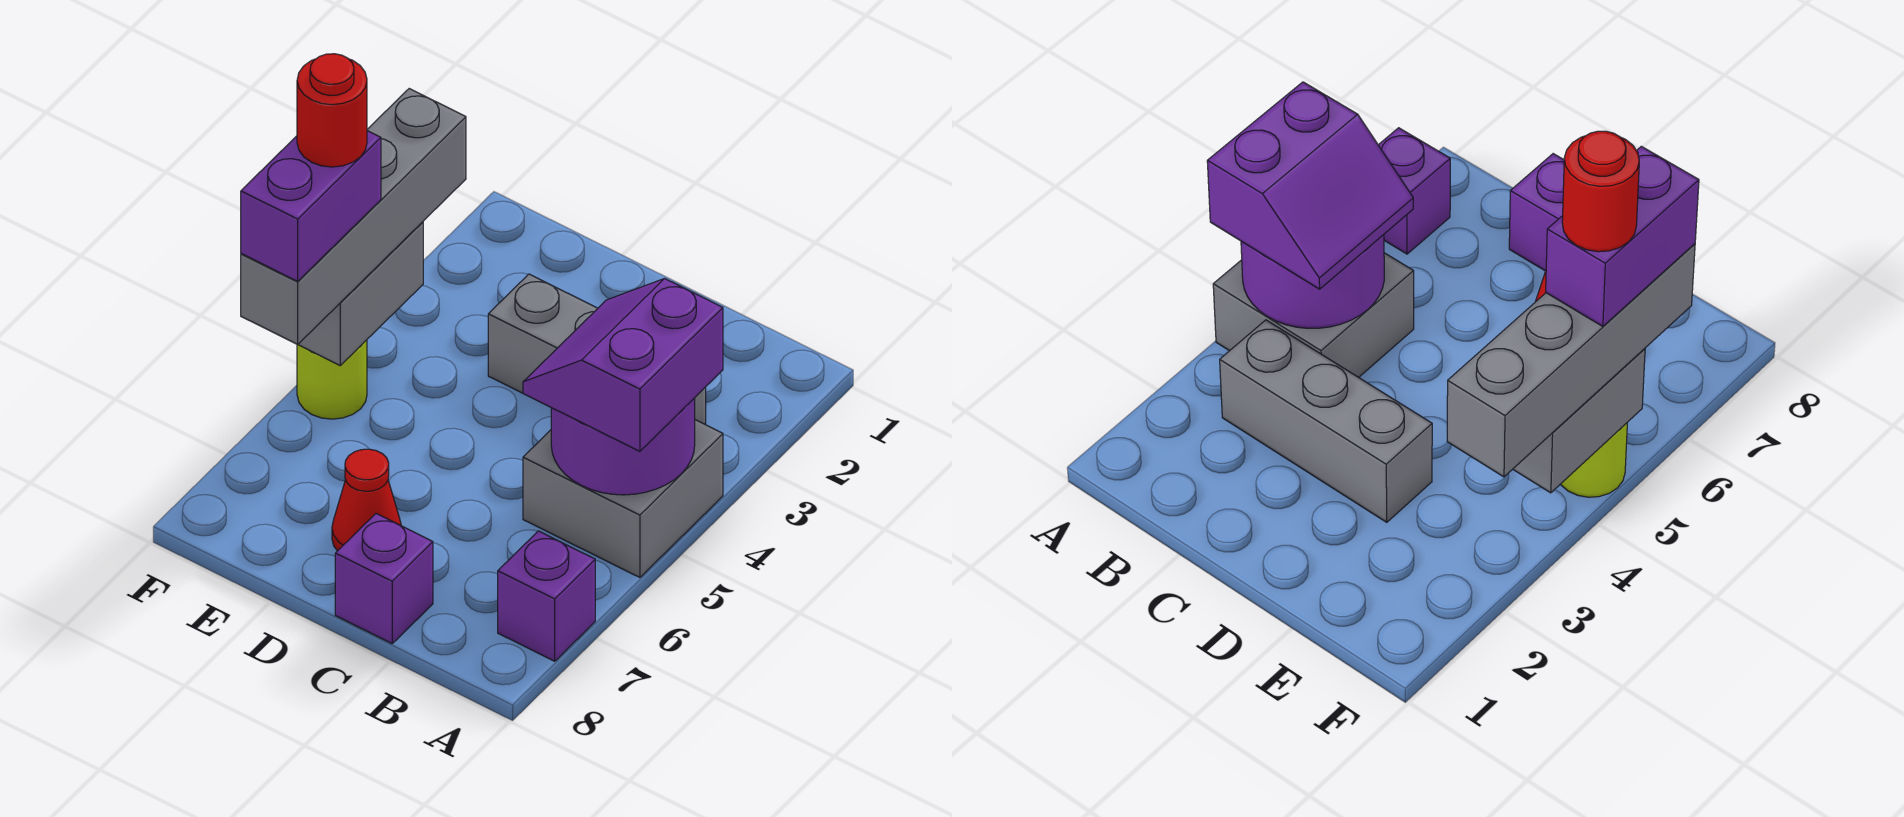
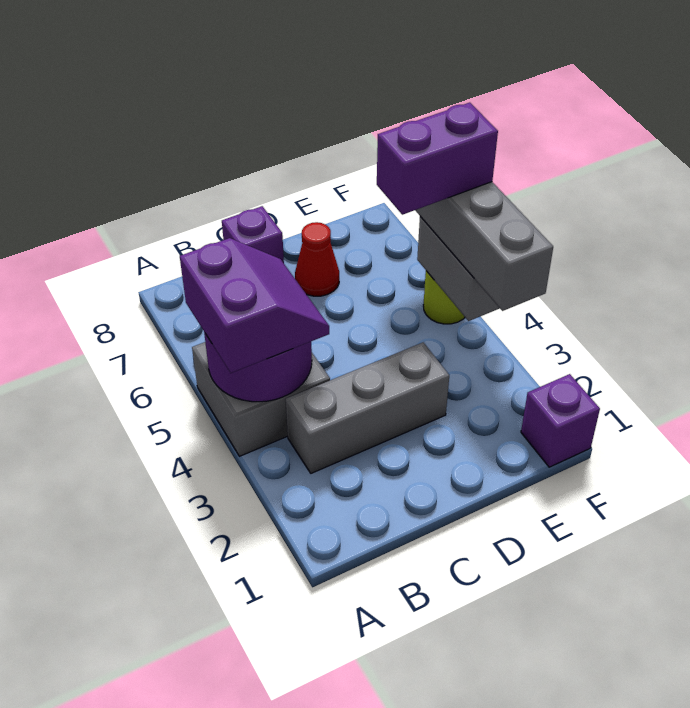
purple 1x1 brick [498,531,595,661] -> purple 1x1 brick moved to [521,374,600,467]
purple 1x2 brick [241,131,381,281] -> purple 1x2 brick turned to [377,103,498,215]
red 1x1 round brick [297,54,367,167] -> none

